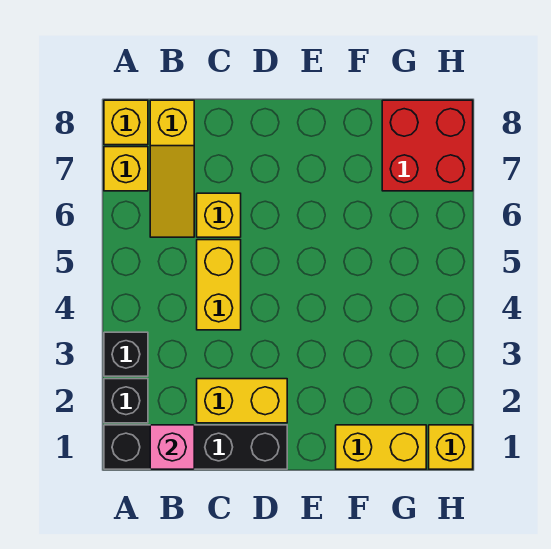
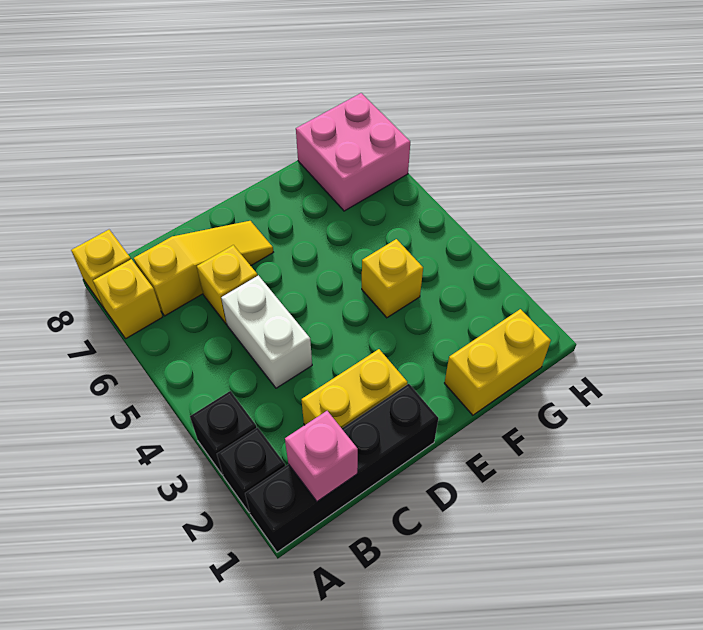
yellow 1x3 slope [150,100,194,237] -> yellow 1x3 slope turned to [134,221,273,316]
yellow 1x2 brick [197,240,241,330] -> white 1x2 brick [221,275,312,388]
red 2x2 brick [382,100,473,191] -> pink 2x2 brick [296,93,410,211]
yellow 1x1 brick [429,425,473,469] -> yellow 1x1 brick moved to [362,239,423,318]

